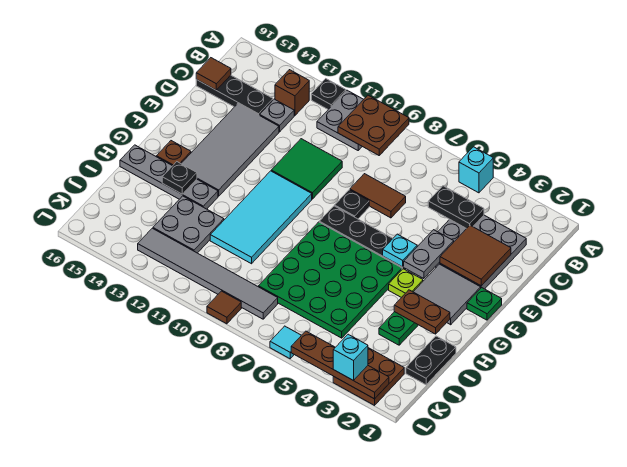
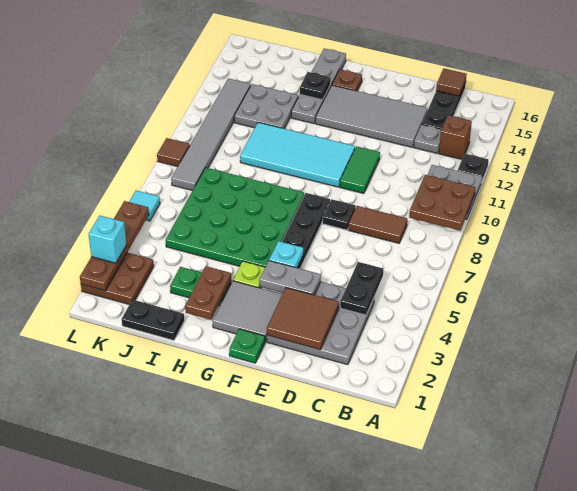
cyan 1x1 brick [459,147,493,193] -> none
brown 1x2 tile [350,174,406,218] -> brown 1x2 tile turned to [349,206,407,243]
green 2x2 tile [271,139,342,199] -> green 1x2 tile [340,146,380,194]

